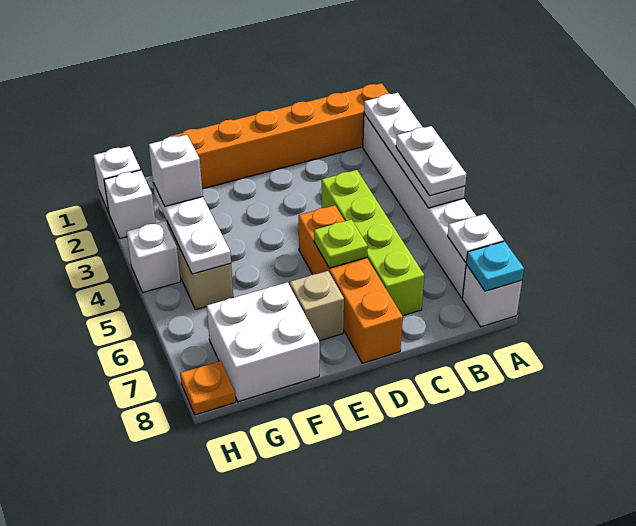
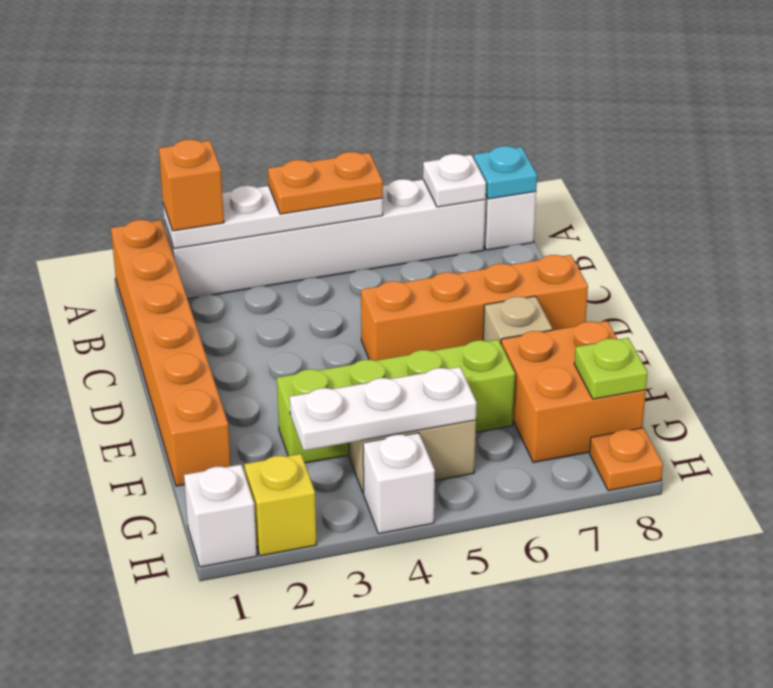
none -> orange 1x1 brick [159,140,224,231]
white 1x2 plate [396,126,466,196] -> orange 1x2 plate [268,152,383,214]
lime 1x4 brick [322,170,424,316] -> lime 1x4 brick moved to [277,340,515,463]
lime 1x1 plate [314,219,368,268] -> lime 1x1 plate moved to [574,338,648,399]
white 2x2 brick [207,282,320,402] -> orange 2x2 brick [501,321,646,463]
white 1x1 brick [149,135,203,206] -> none
white 1x1 brick [104,170,156,239] -> yellow 1x1 brick [244,454,316,556]

